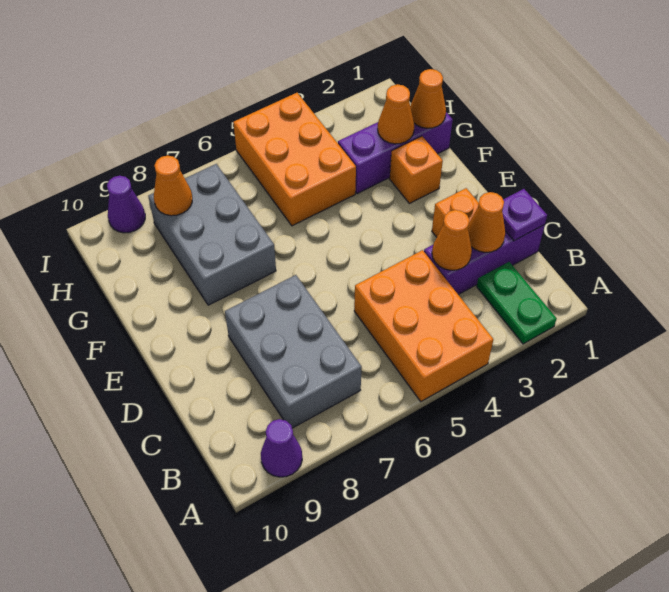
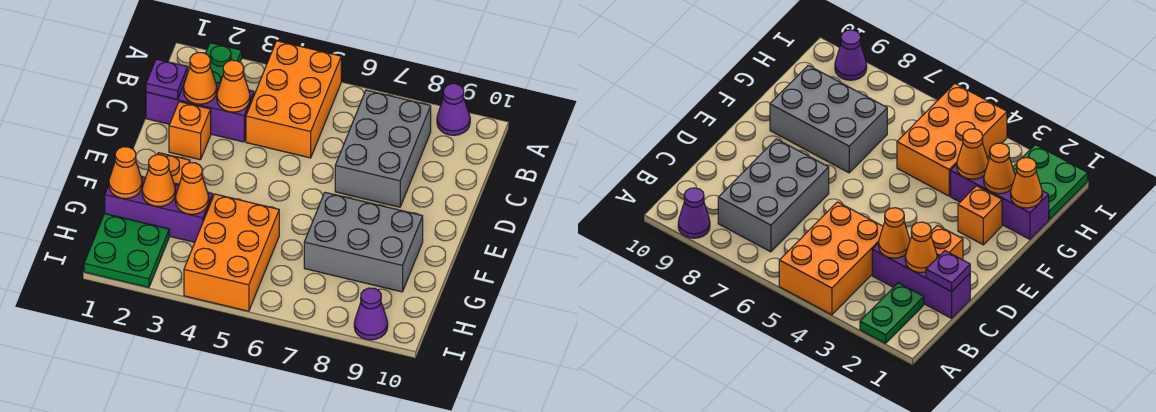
grey 2x3 brick [148,164,276,305] -> grey 2x3 brick turned to [304,192,423,292]
none -> green 2x2 plate [84,214,169,287]
orange 1x1 cone [154,156,192,216] -> orange 1x1 cone moved to [175,163,209,214]

